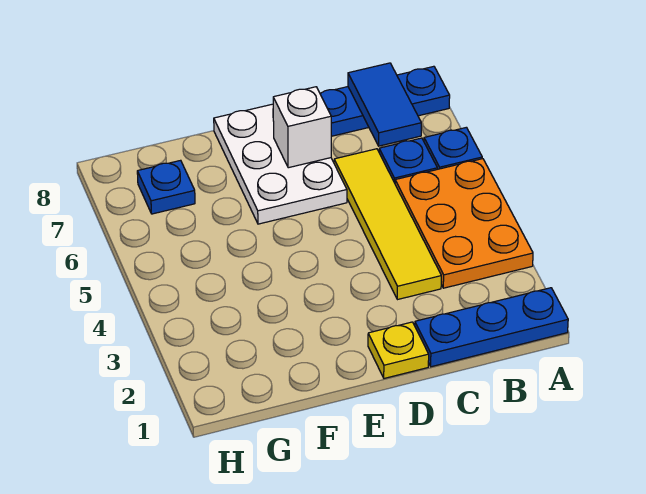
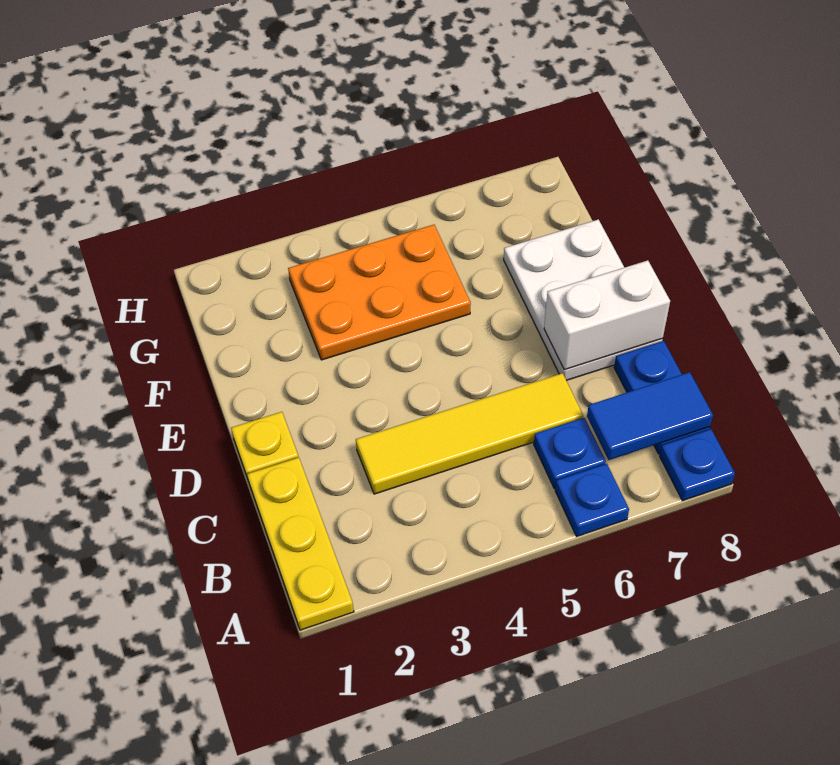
blue 1x3 plate [415,288,568,367] -> yellow 1x3 plate [247,457,354,630]
orange 2x3 plate [395,159,533,288] -> orange 2x3 plate moved to [288,225,471,360]
white 2x3 plate [214,104,347,224] -> white 2x3 plate turned to [504,219,663,380]
white 1x1 brick [273,87,331,168] -> white 1x2 brick [544,260,670,370]
blue 1x1 plate [137,160,195,214] -> none

